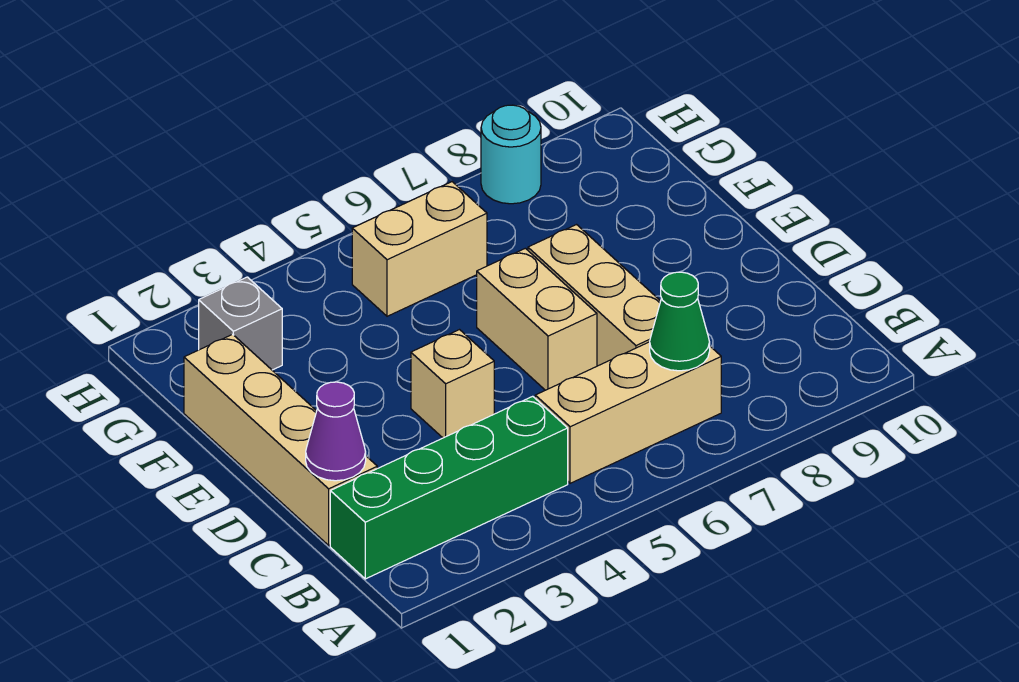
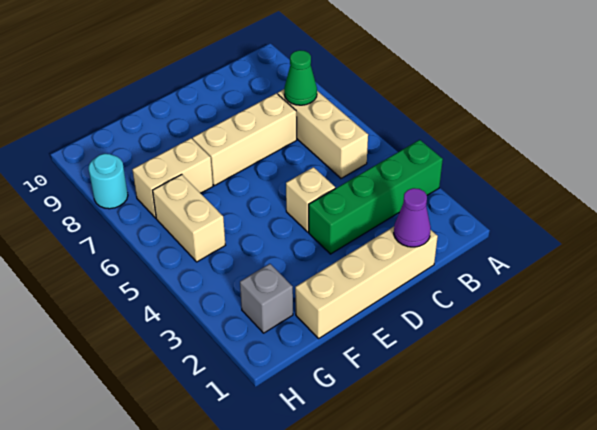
green 1x4 brick [330,396,568,579] -> green 1x4 brick turned to [309,140,443,254]
tan 1x2 brick [477,248,597,390] -> tan 1x2 brick moved to [132,138,213,218]

